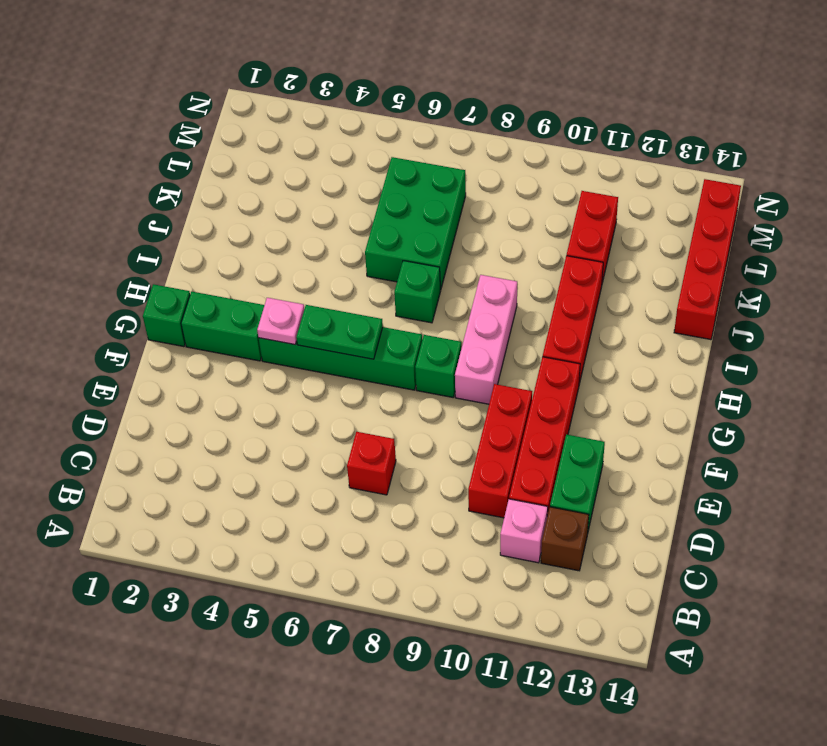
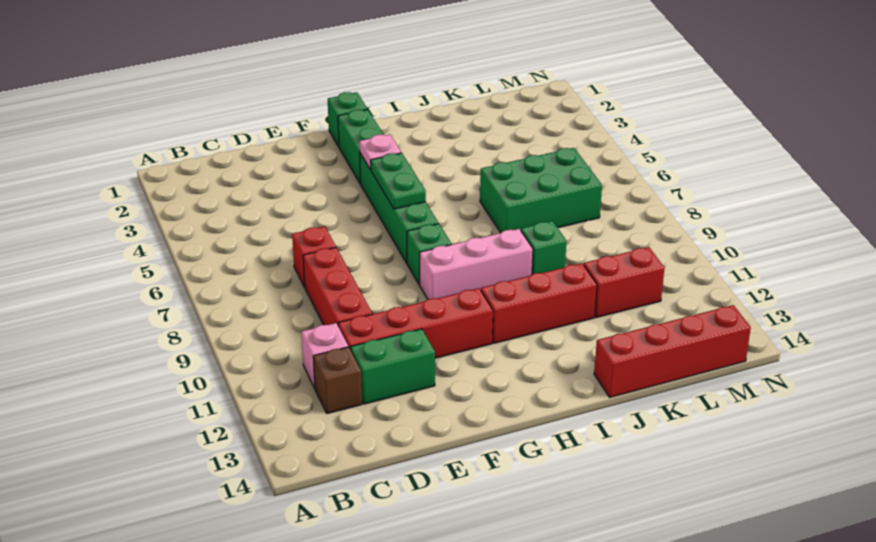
red 1x3 brick [468,384,532,518] -> red 1x3 brick turned to [303,247,372,325]
green 1x1 brick [394,261,441,323] -> green 1x1 brick moved to [521,221,566,274]

